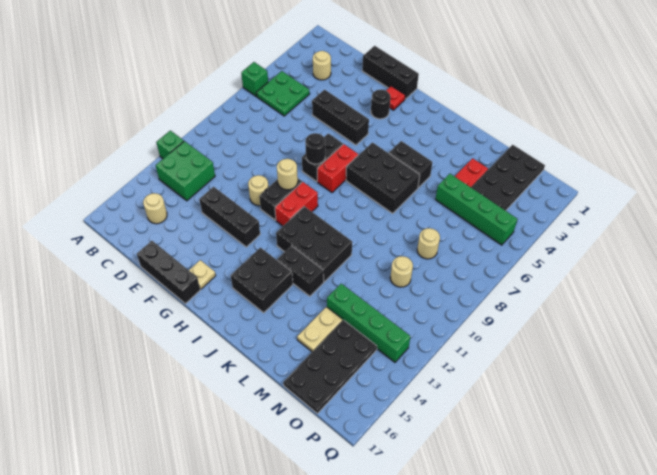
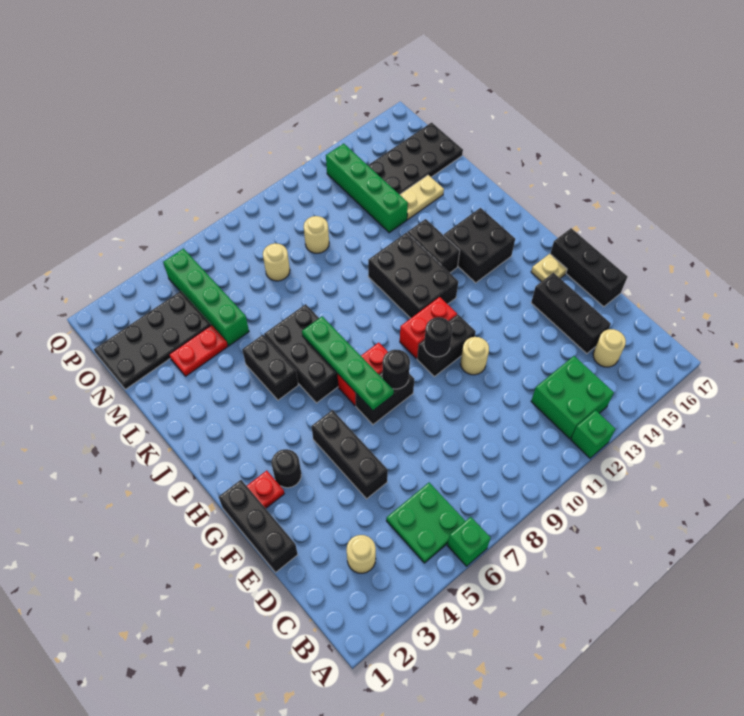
black 1x3 brick [199,187,260,247] -> black 1x3 brick moved to [531,273,611,354]
none -> green 1x4 plate [302,316,394,410]
tan 1x1 round brick [277,159,298,190] -> black 1x1 round brick [424,317,453,357]

